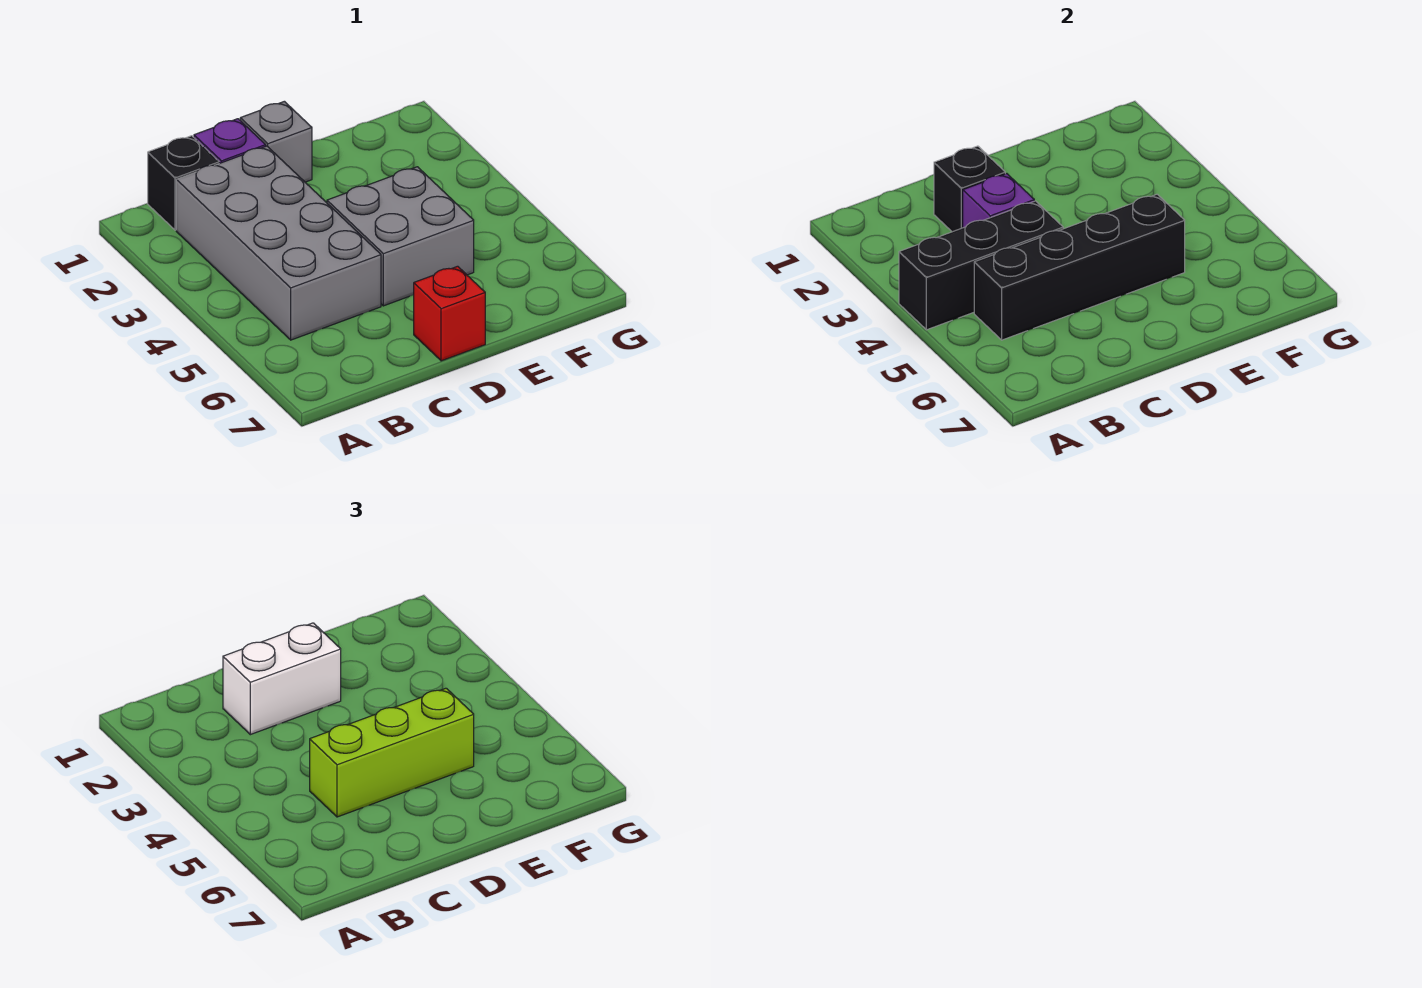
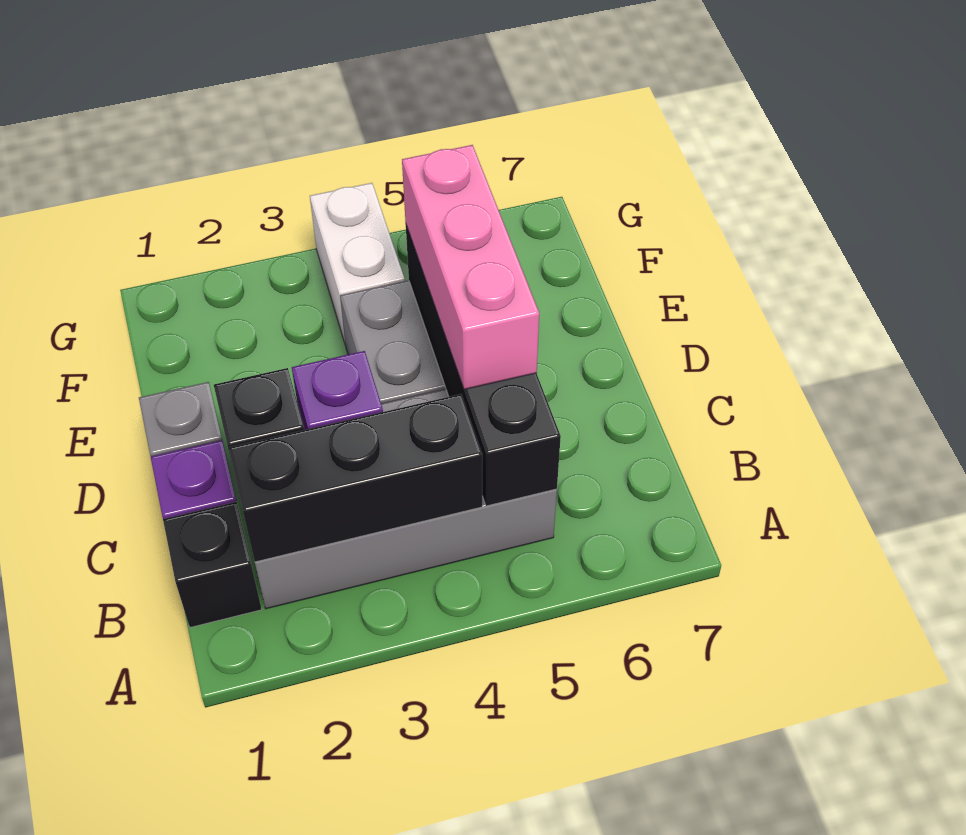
black 1x3 brick [899,201,1063,330] -> black 1x3 brick turned to [228,394,482,562]
white 1x2 brick [223,623,341,735] -> white 1x2 brick moved to [310,183,405,345]
lime 1x3 brick [310,688,474,817] -> pink 1x3 brick [402,145,539,390]
red 1x1 brick [414,266,485,361] -> none

